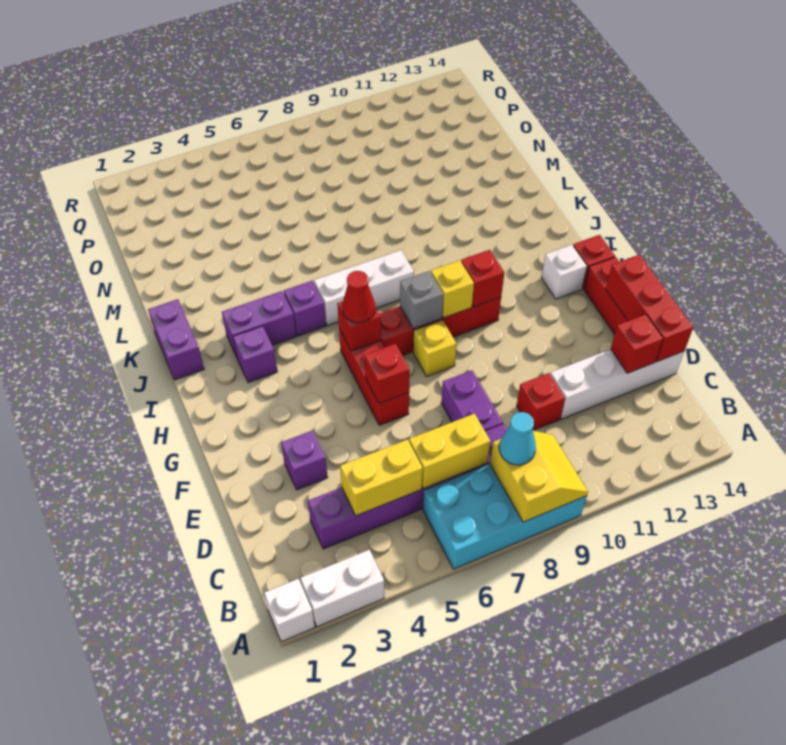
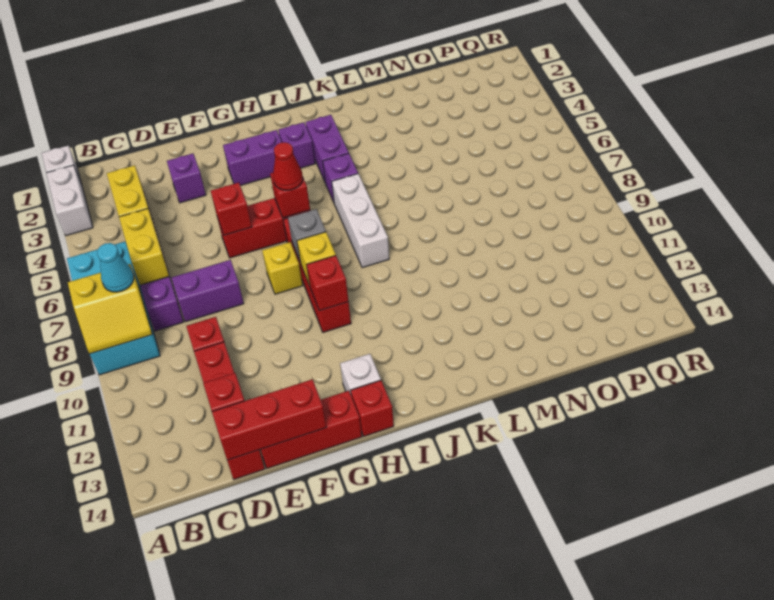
white 1x4 brick [550,349,684,419] -> red 1x4 brick [194,342,265,479]
purple 1x2 brick [148,299,204,380] -> purple 1x2 brick moved to [223,130,282,186]

